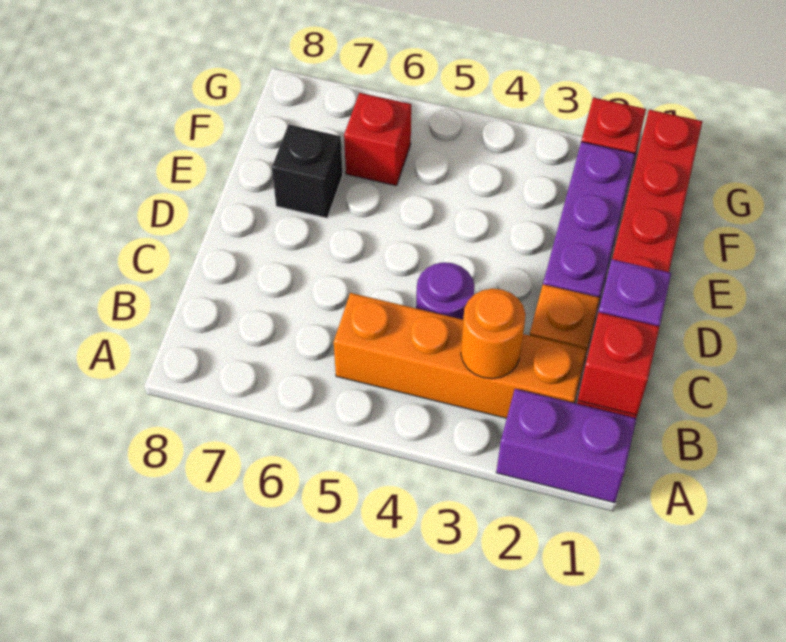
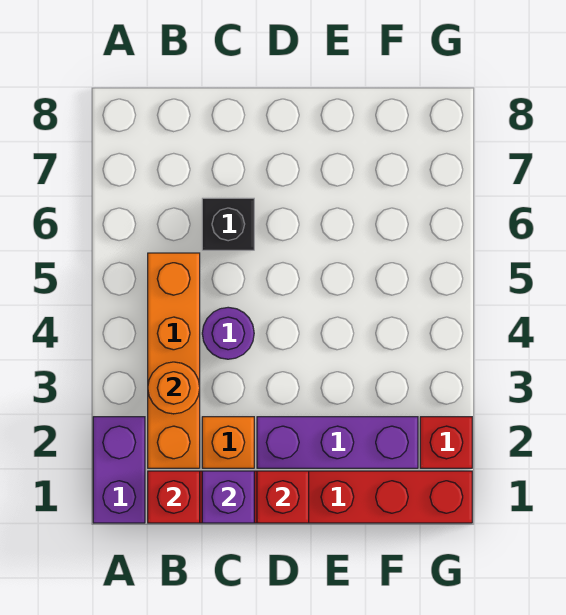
black 1x1 brick [272,124,343,218] -> black 1x1 brick moved to [202,198,254,250]
red 1x1 brick [344,93,411,186] -> red 1x1 brick moved to [257,471,309,523]

